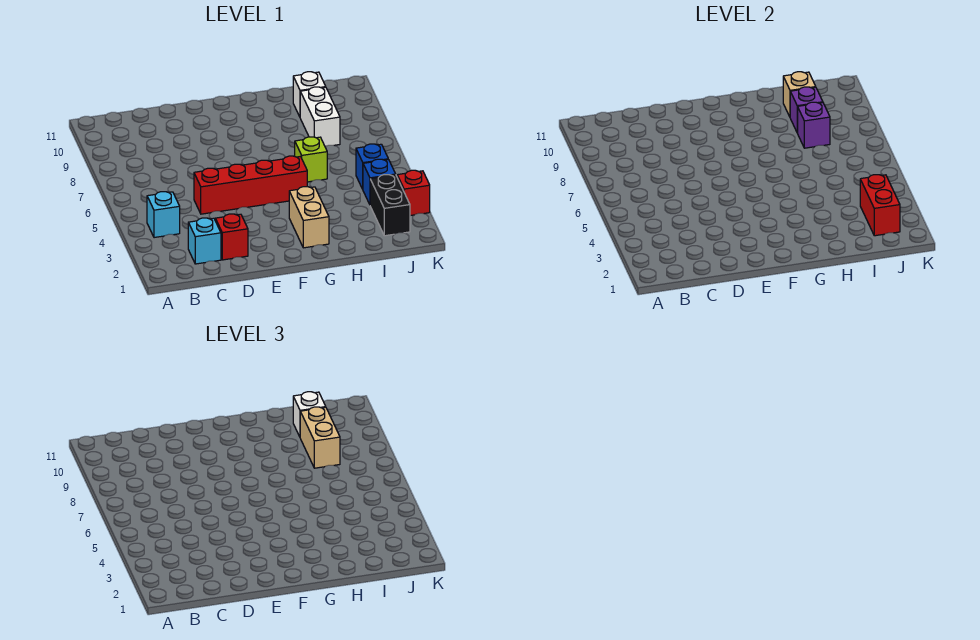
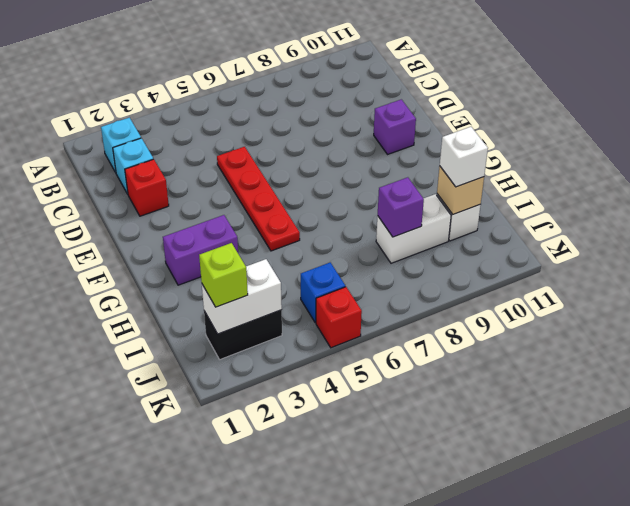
cyan 1x1 brick [147,192,180,238] -> cyan 1x1 brick moved to [101,118,141,172]
red 1x4 brick [194,156,307,214] -> red 1x4 plate [217,147,300,251]
tan 1x2 brick [289,187,329,248] -> purple 1x2 brick [163,215,238,285]
lime 1x1 brick [295,137,327,182] -> lime 1x1 brick moved to [199,243,248,307]
tan 1x2 brick [300,407,340,468] -> none
purple 1x1 brick [790,87,823,133] -> purple 1x1 brick moved to [374,99,416,154]
red 1x2 brick [860,175,900,236] -> white 1x2 brick [202,259,282,334]
blue 1x1 brick [363,159,396,204] -> none
red 1x1 brick [397,170,430,216] -> red 1x1 brick moved to [316,287,362,348]

